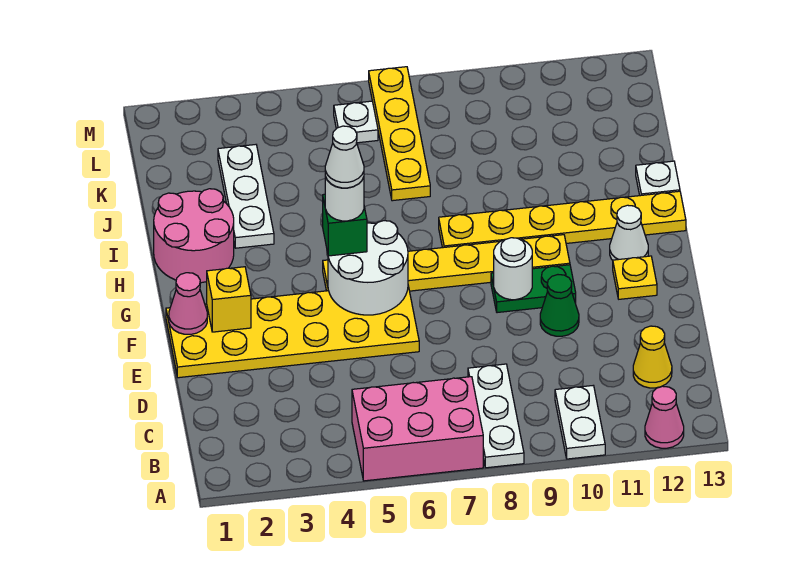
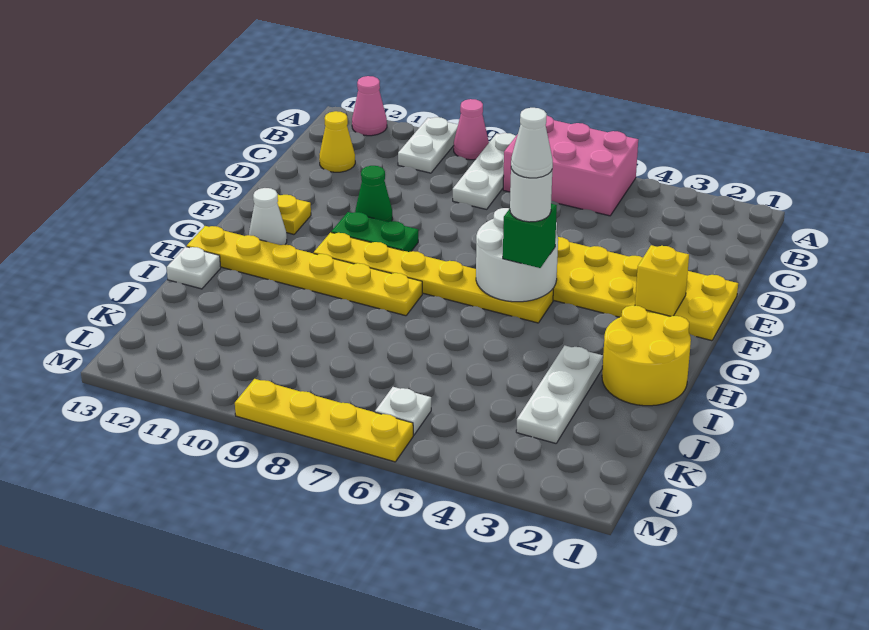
pink 1x1 cone [169,273,207,334] -> pink 1x1 cone moved to [454,99,489,160]
white 1x1 round brick [494,238,532,300] -> none
pink 2x2 round brick [154,189,234,283] -> yellow 2x2 round brick [602,305,691,406]
yellow 1x4 plate [369,67,430,201] -> yellow 1x4 plate turned to [235,379,413,462]

